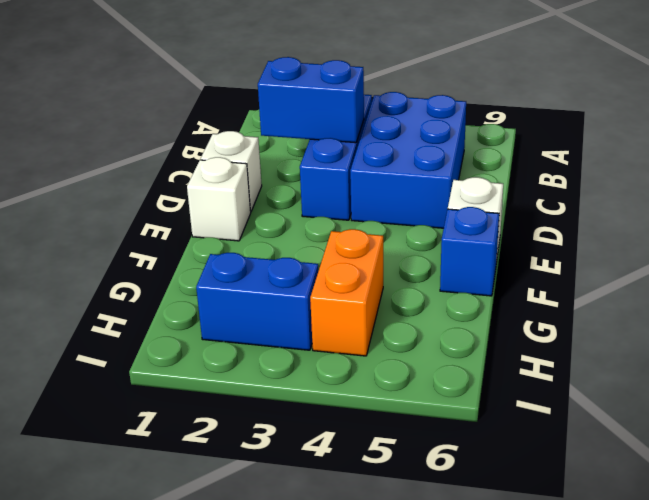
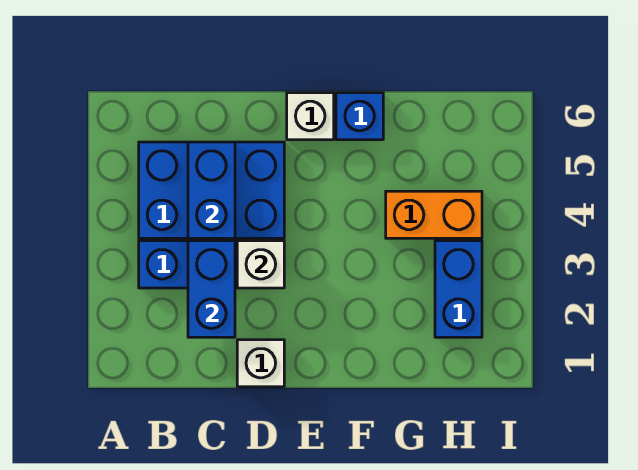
none -> blue 1x2 brick [188,142,235,238]
white 1x1 brick [187,157,251,241] -> white 1x1 brick moved to [237,241,284,288]

